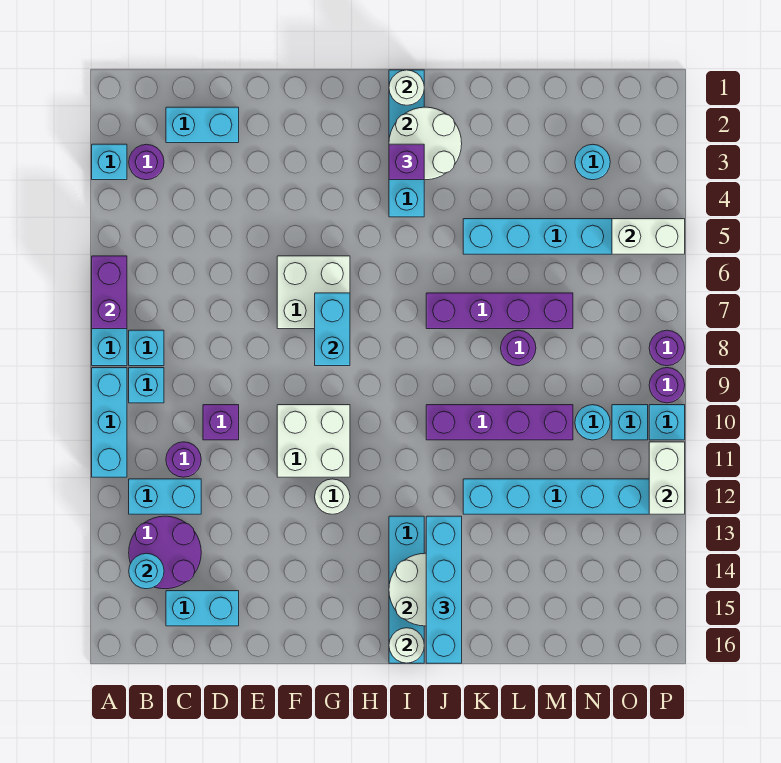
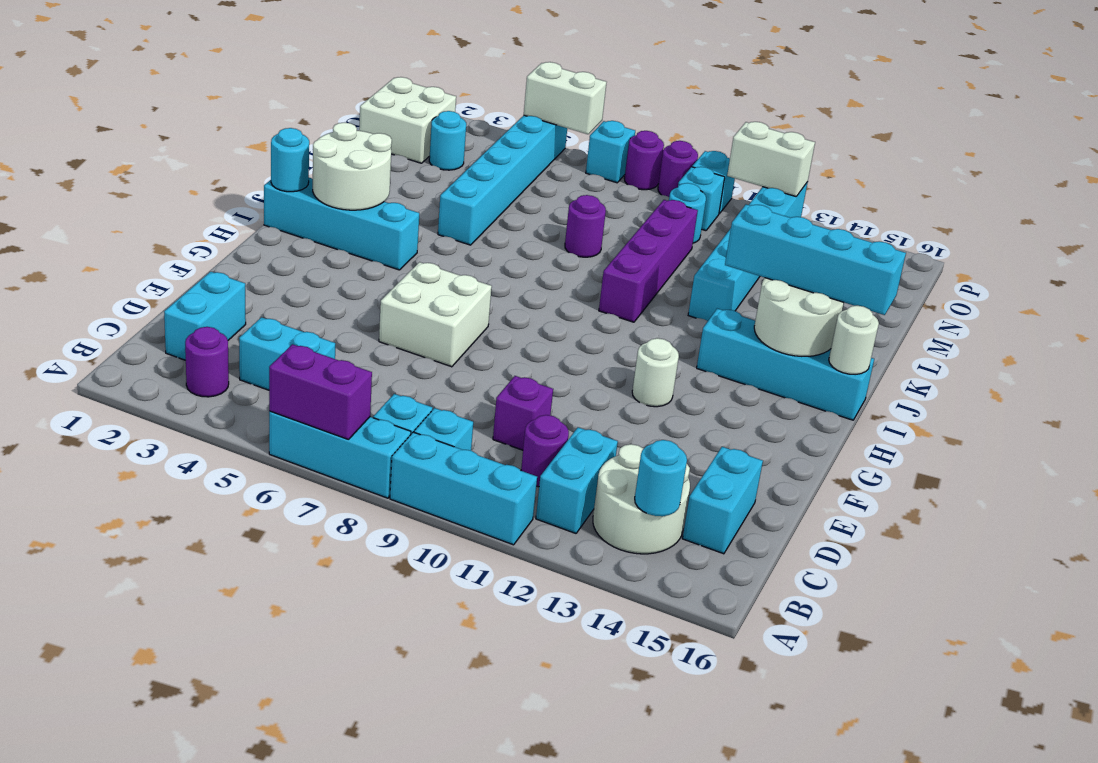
cyan 1x1 brick [92,144,127,180] -> cyan 1x1 brick moved to [586,121,635,183]
purple 2x2 round brick [129,516,201,589] -> white 2x2 round brick [593,444,690,554]
white 2x2 brick [277,405,350,477] -> white 2x2 brick moved to [359,77,456,163]
cyan 1x2 brick [315,293,350,366] -> cyan 1x2 brick moved to [239,317,335,390]
white 1x1 round brick [389,70,424,105] -> cyan 1x1 round brick [271,128,309,192]
purple 1x1 brick [389,144,424,180] -> none
purple 1x4 brick [426,293,573,329] -> none
white 1x2 brick [612,219,685,254] -> white 1x2 brick turned to [524,62,607,134]

